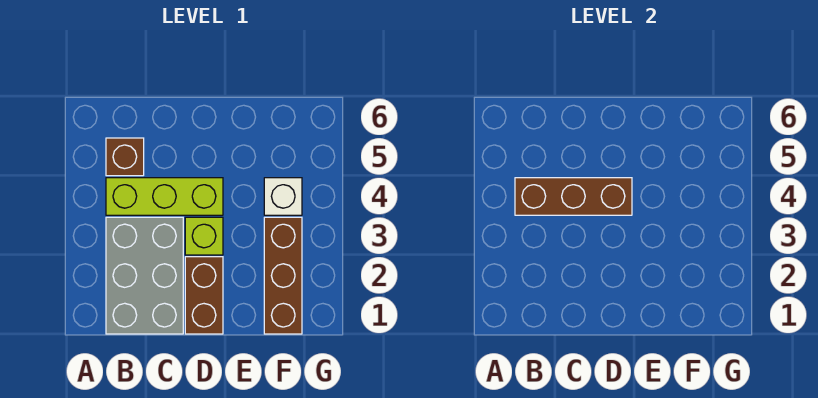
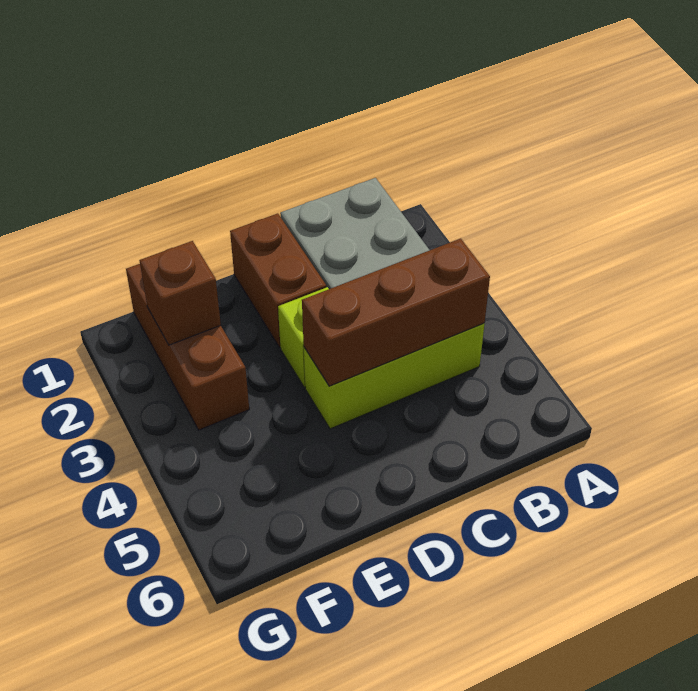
brown 1x1 brick [106,138,144,176] -> brown 1x1 brick moved to [139,241,221,345]
white 1x1 brick [264,178,302,215] -> none

